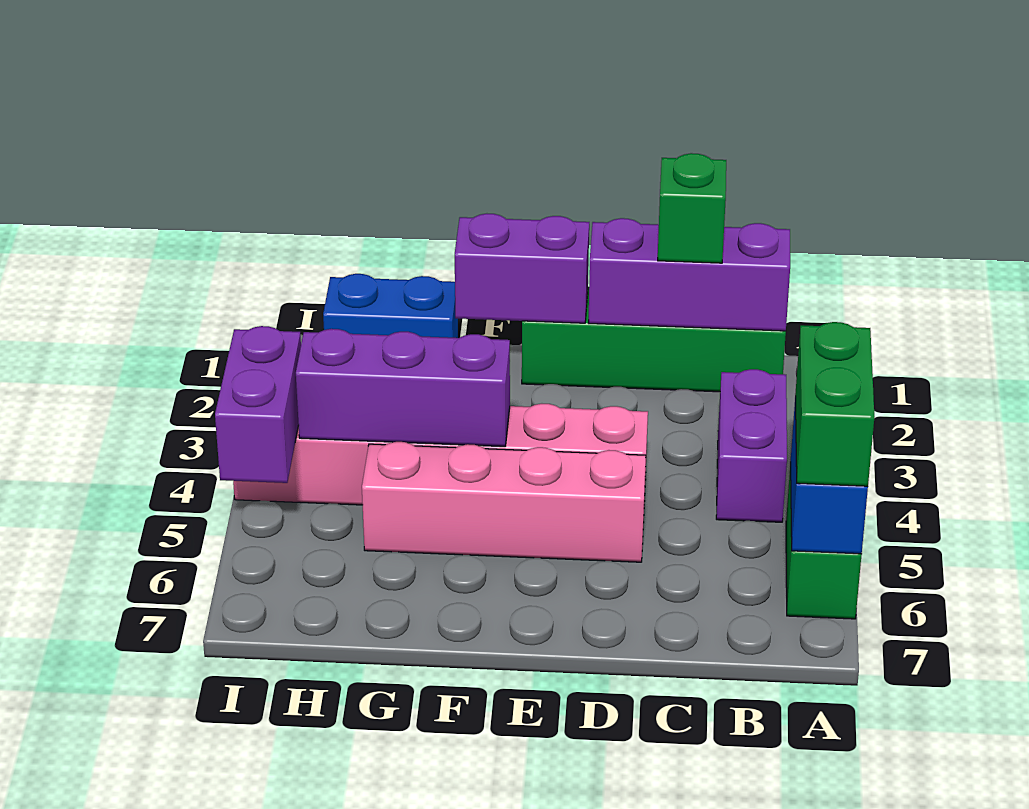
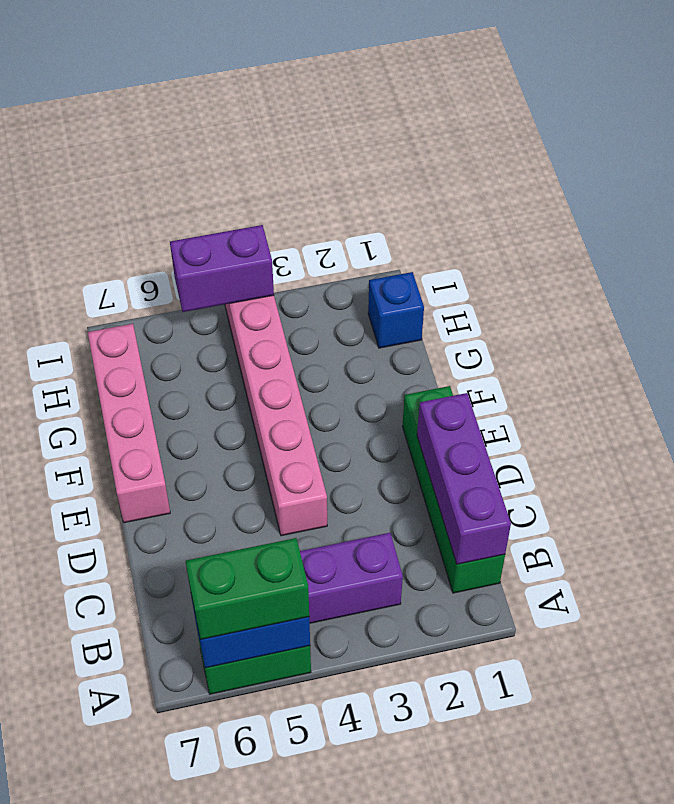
green 1x1 brick [658,153,726,263] -> none
pink 1x4 brick [362,442,646,562] -> pink 1x4 brick moved to [88,324,170,523]
purple 1x2 brick [455,214,589,323] -> none
purple 1x3 brick [296,329,510,447] -> none
blue 1x2 brick [323,274,458,338] -> blue 1x1 brick [368,272,424,348]

